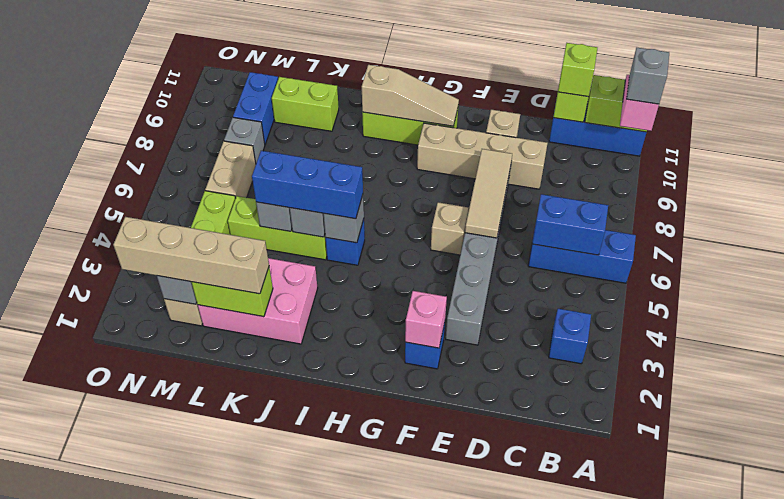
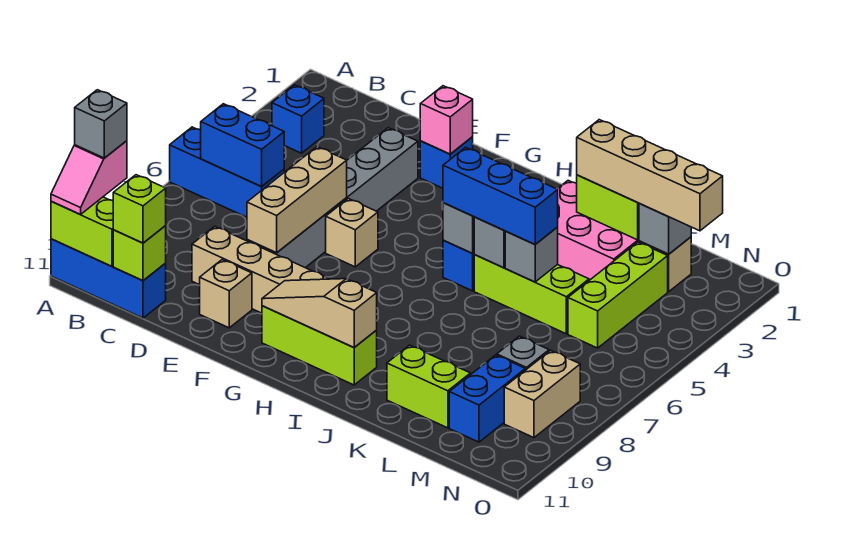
tan 1x3 tile [465,149,512,238] -> tan 1x3 brick [247,147,347,253]
tan 1x2 brick [205,141,256,198] -> tan 1x2 brick moved to [504,350,580,438]

